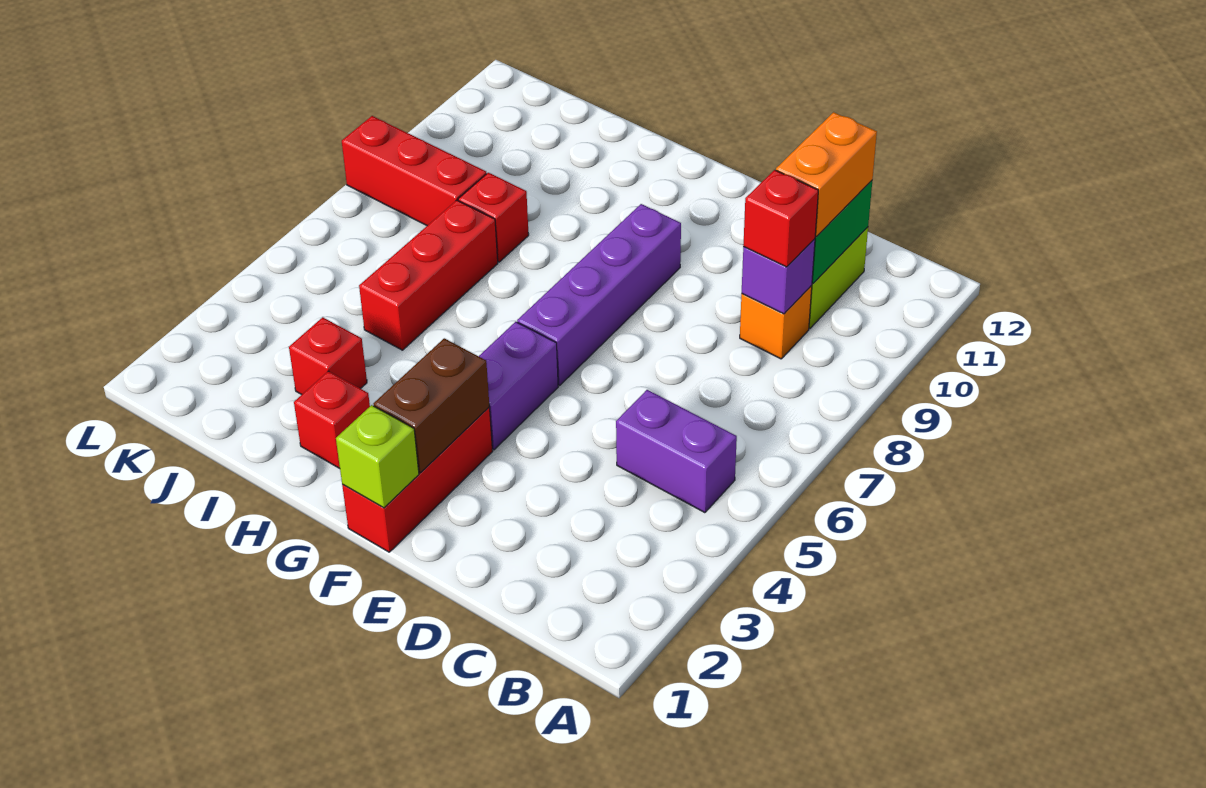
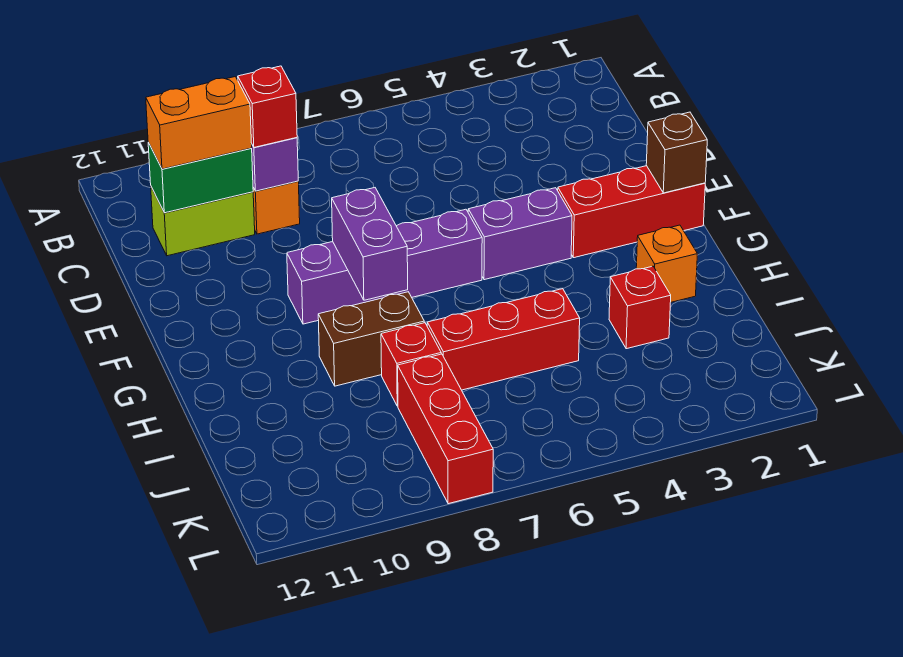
purple 1x2 brick [616,390,737,513] -> purple 1x2 brick moved to [332,188,408,300]
lime 1x1 brick [336,405,419,508] -> brown 1x1 brick [646,112,707,193]
brown 1x2 brick [374,338,489,473] -> brown 1x2 brick moved to [318,292,424,386]
red 1x1 brick [294,371,370,468] -> orange 1x1 brick [636,225,697,302]

